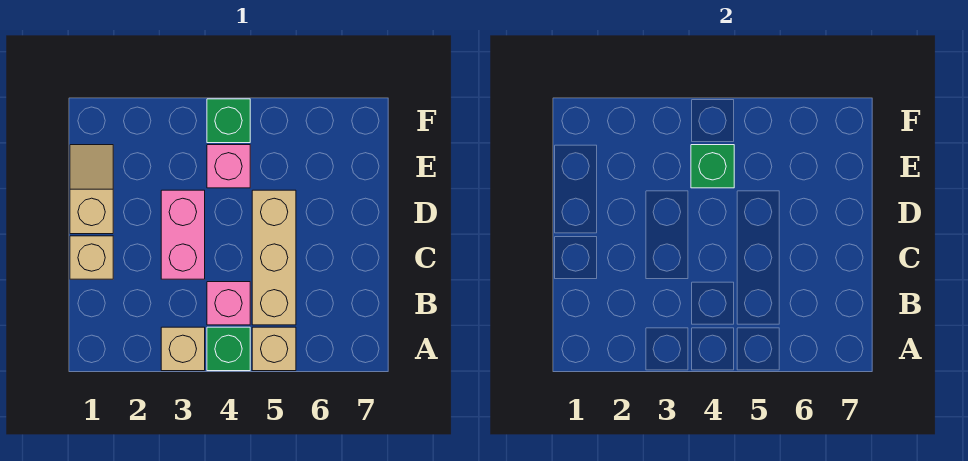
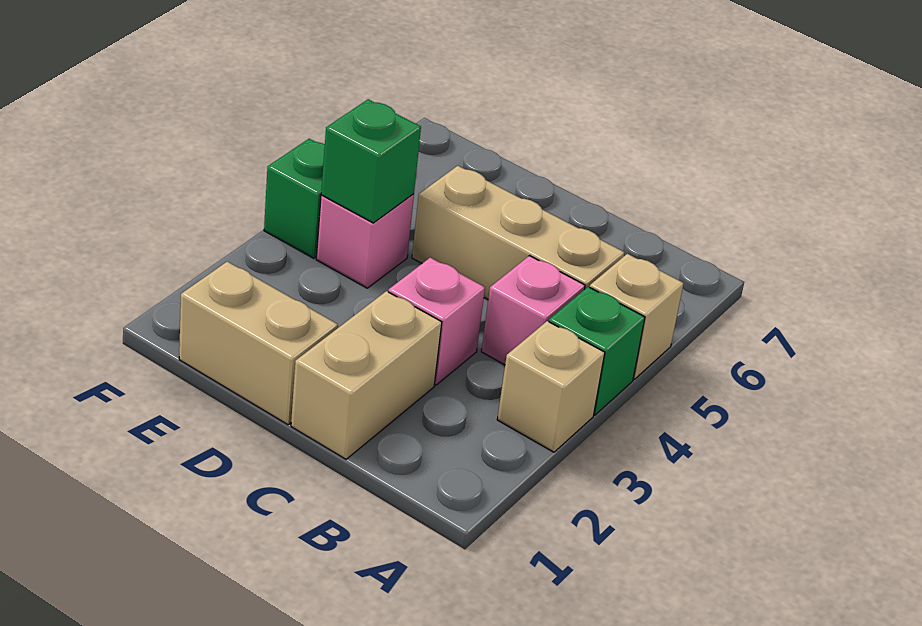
tan 1x1 brick [70,236,113,279] -> tan 1x2 brick [291,291,442,459]
pink 1x2 brick [161,190,205,279] -> pink 1x1 brick [388,258,485,385]
tan 1x2 slope [70,145,113,234] -> tan 1x2 brick [179,262,338,425]

